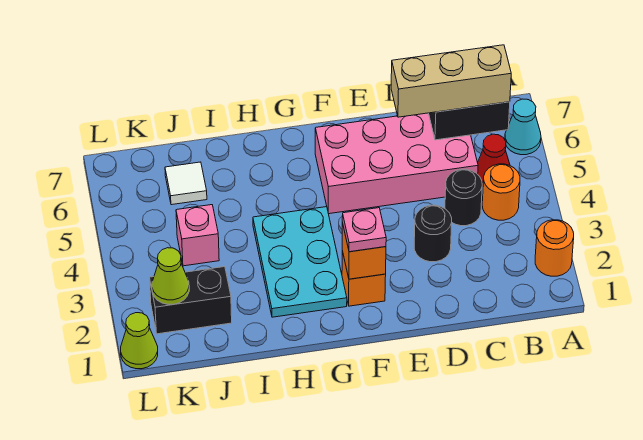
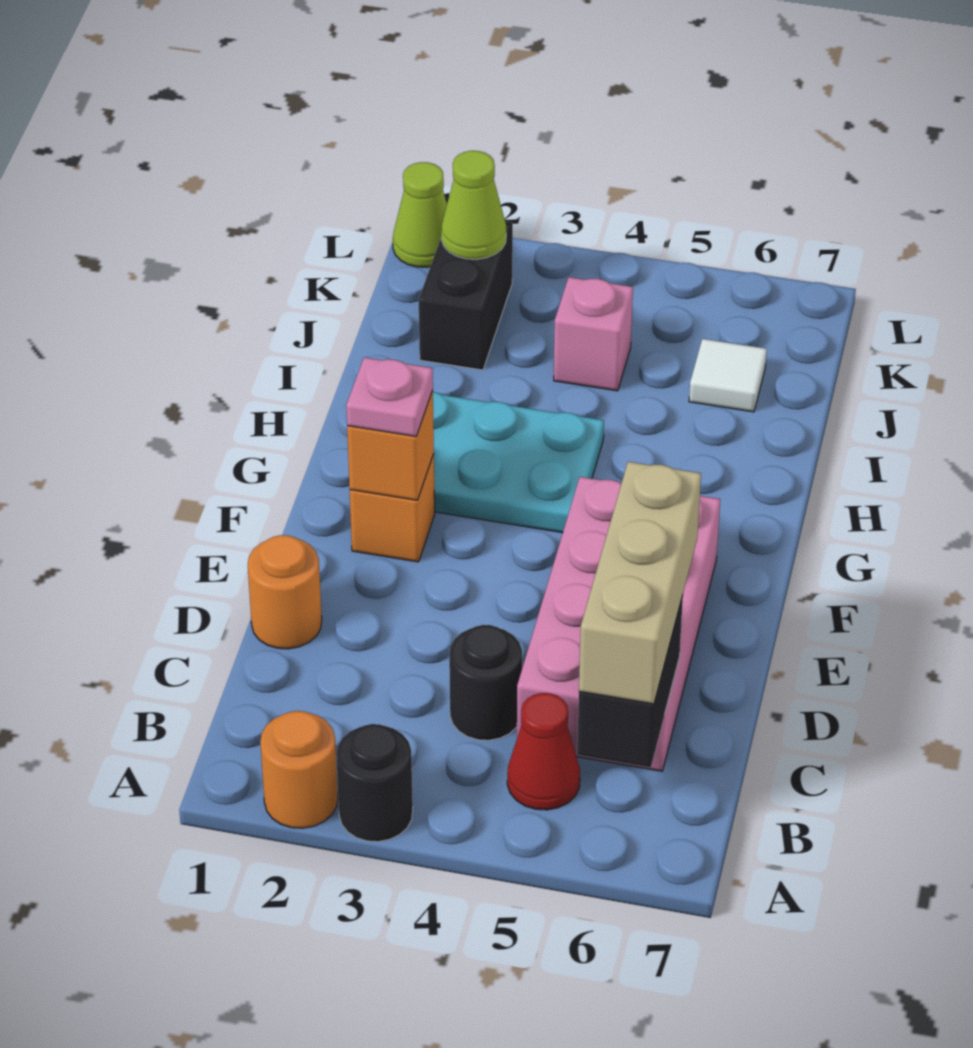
cyan 1x1 cone [505,99,541,155] -> none
orange 1x1 round brick [482,164,520,220] -> orange 1x1 round brick moved to [248,535,322,649]
black 1x1 round brick [414,205,452,262] -> black 1x1 round brick moved to [336,724,413,842]

